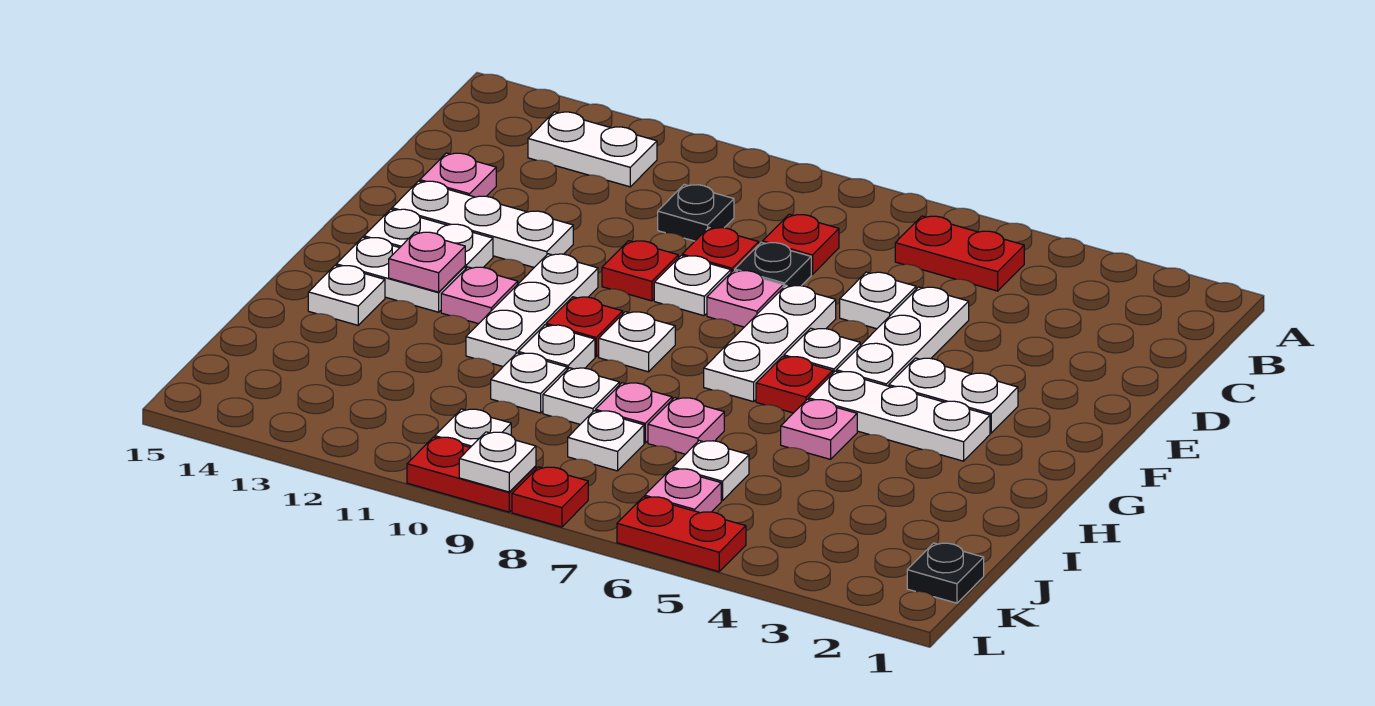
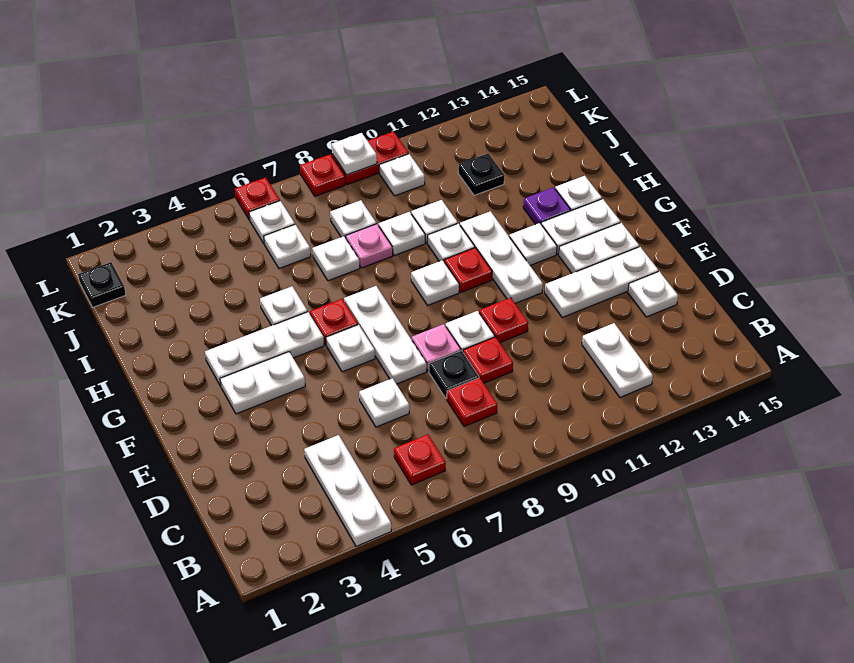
red 1x2 plate [895,216,1024,291] -> red 1x1 plate [394,434,446,485]
white 1x2 plate [528,112,657,187] -> white 1x2 plate turned to [582,323,653,397]
black 1x1 plate [658,185,734,241] -> black 1x1 plate moved to [458,154,504,195]
white 1x3 plate [836,287,969,386] -> white 1x3 plate moved to [304,435,391,546]
pink 1x1 plate [420,153,496,197] -> white 1x1 plate [628,271,678,317]
pink 1x1 plate [441,267,518,324] -> white 1x1 plate [509,223,557,265]
pink 1x1 plate [389,232,465,292] -> none
pink 1x1 plate [781,399,857,459] -> white 1x1 plate [260,286,308,326]
none -> purple 1x1 plate [523,187,571,224]
pink 1x1 plate [648,398,724,454] -> white 1x1 plate [312,236,360,281]
pink 1x1 plate [645,469,721,513] -> white 1x1 plate [249,201,295,244]
red 1x2 plate [617,497,746,572] -> red 1x1 plate [235,177,280,220]

